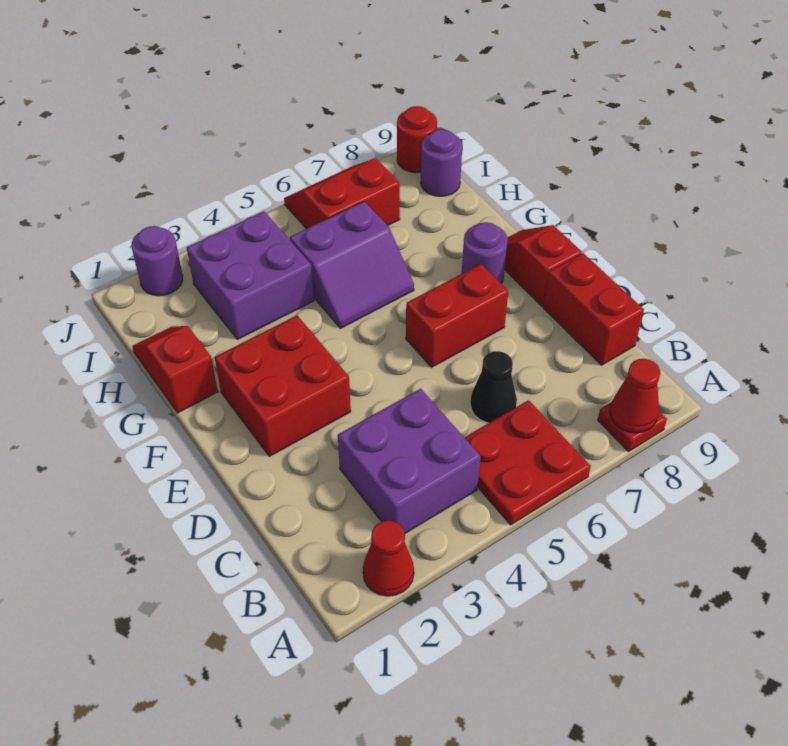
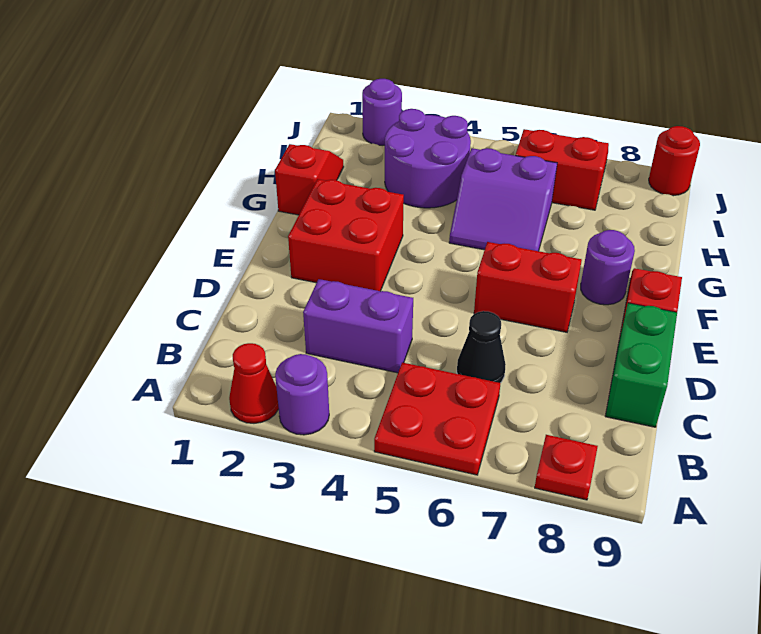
red 1x1 cone [610,359,660,433] -> none
purple 2x2 brick [338,389,481,533] -> purple 1x2 brick [303,279,413,373]
red 1x2 brick [544,253,644,365] -> green 1x2 brick [605,303,677,427]
purple 2x2 brick [187,211,314,339] -> purple 2x2 round brick [385,109,471,208]
purple 1x1 round brick [421,129,462,196] -> purple 1x1 round brick moved to [275,354,329,435]

